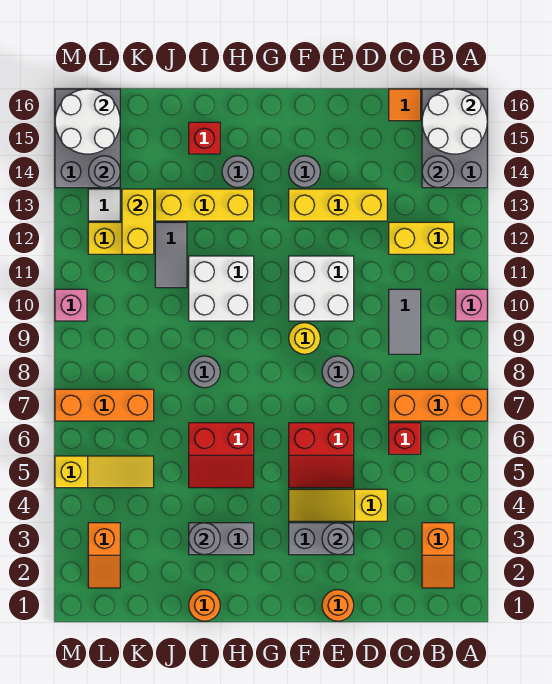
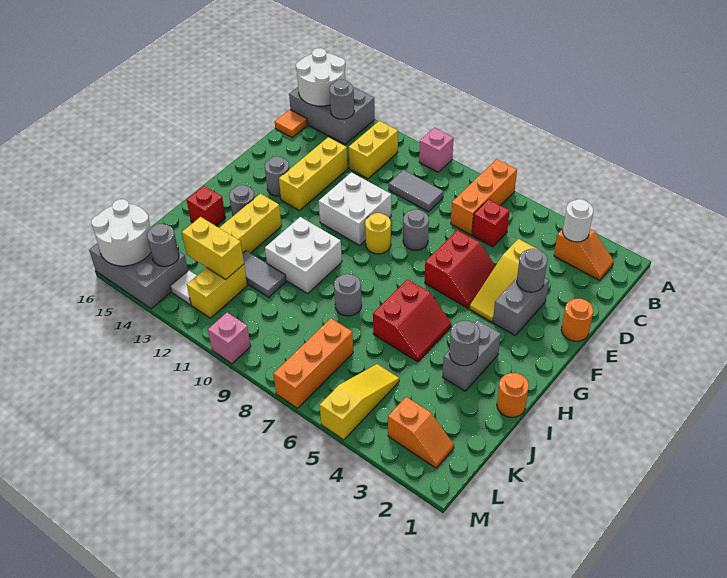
none -> white 1x1 round brick [563,199,593,242]

